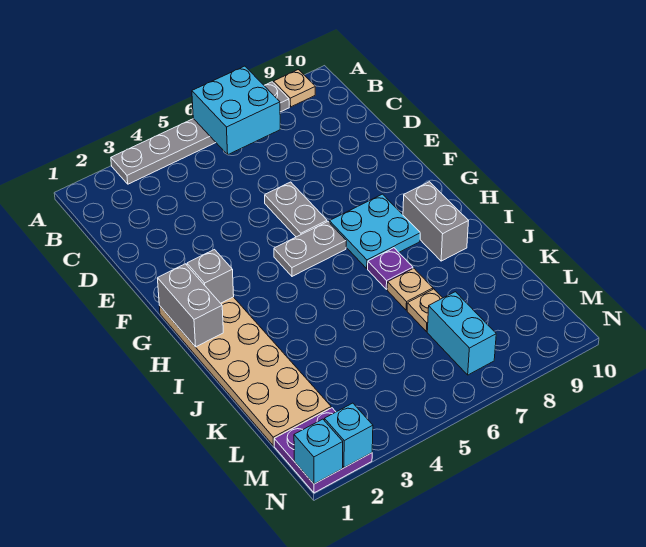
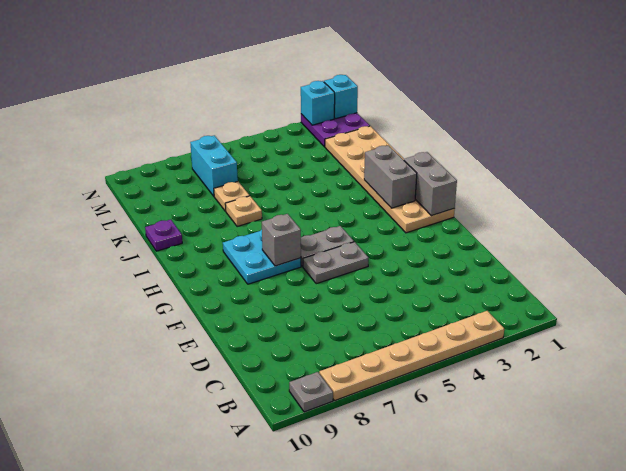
grey 1x6 plate [111,82,289,184] -> tan 1x6 plate [319,311,504,401]
cyan 2x2 brick [192,66,280,155] -> none
tan 1x1 plate [274,70,315,107] -> grey 1x1 plate [289,372,333,412]
grey 1x2 plate [265,182,327,237] -> grey 1x2 plate turned to [303,242,369,284]
grey 1x1 brick [187,250,234,303] -> grey 1x1 brick moved to [262,214,301,266]
grey 1x2 brick [403,182,468,261] -> grey 1x2 brick moved to [364,145,417,208]
purple 1x1 plate [368,248,413,289] -> purple 1x1 plate moved to [145,220,182,251]

